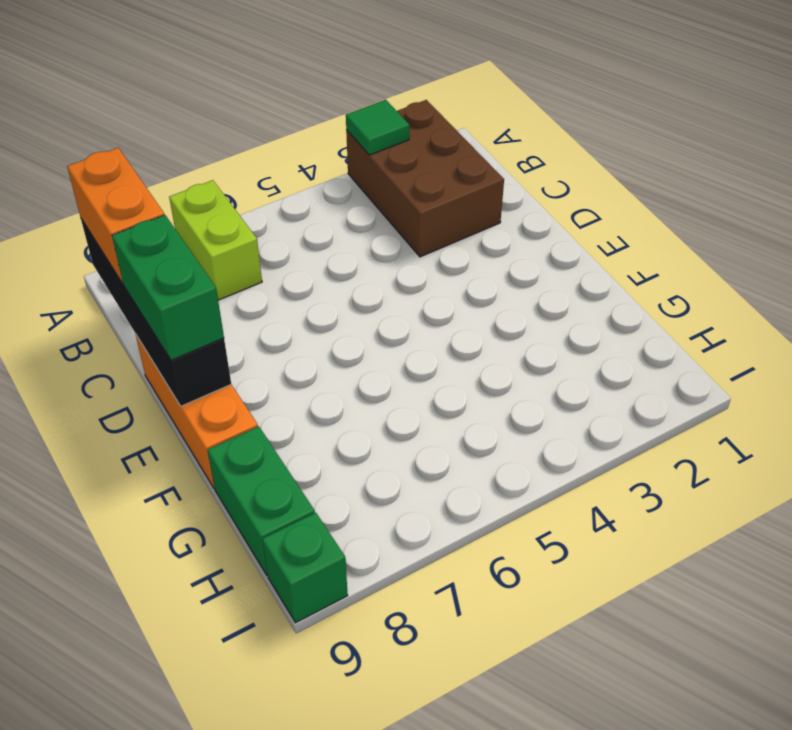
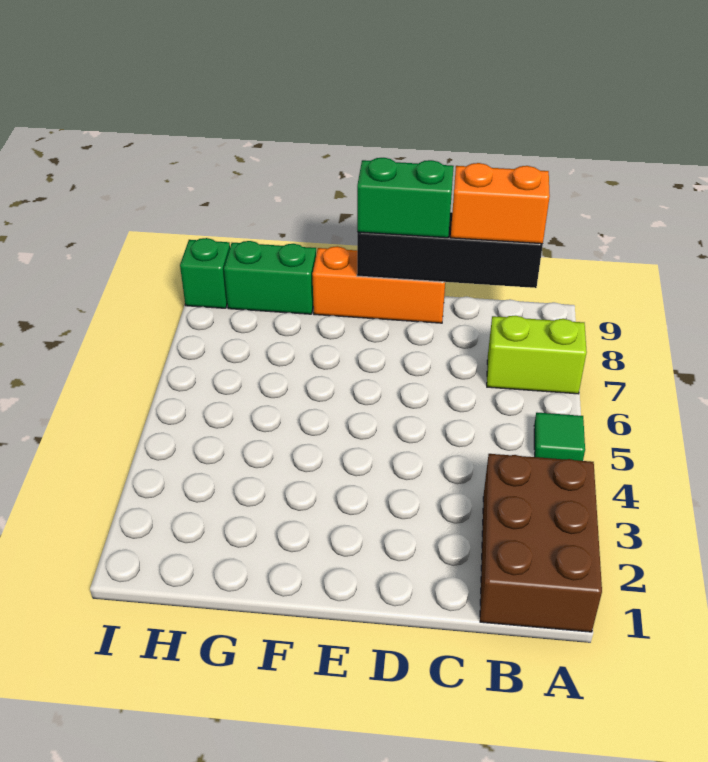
brown 2x3 brick [346,100,504,257] -> brown 2x3 brick turned to [480,454,602,632]
green 1x1 tile [346,100,410,155] -> green 1x1 tile moved to [534,413,585,461]

